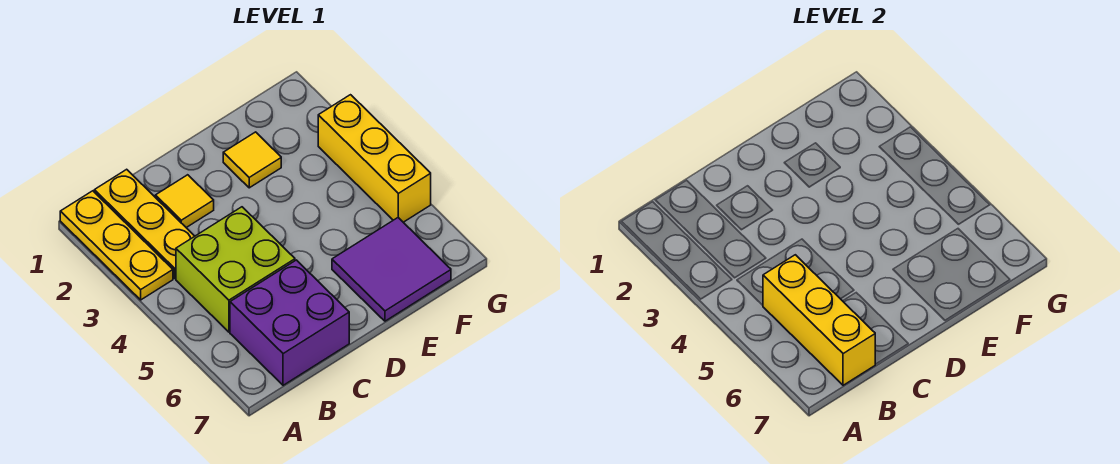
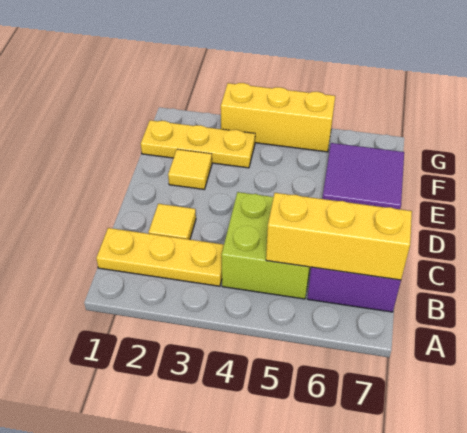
yellow 1x3 plate [60,191,173,300] -> yellow 1x3 plate moved to [141,120,255,168]

